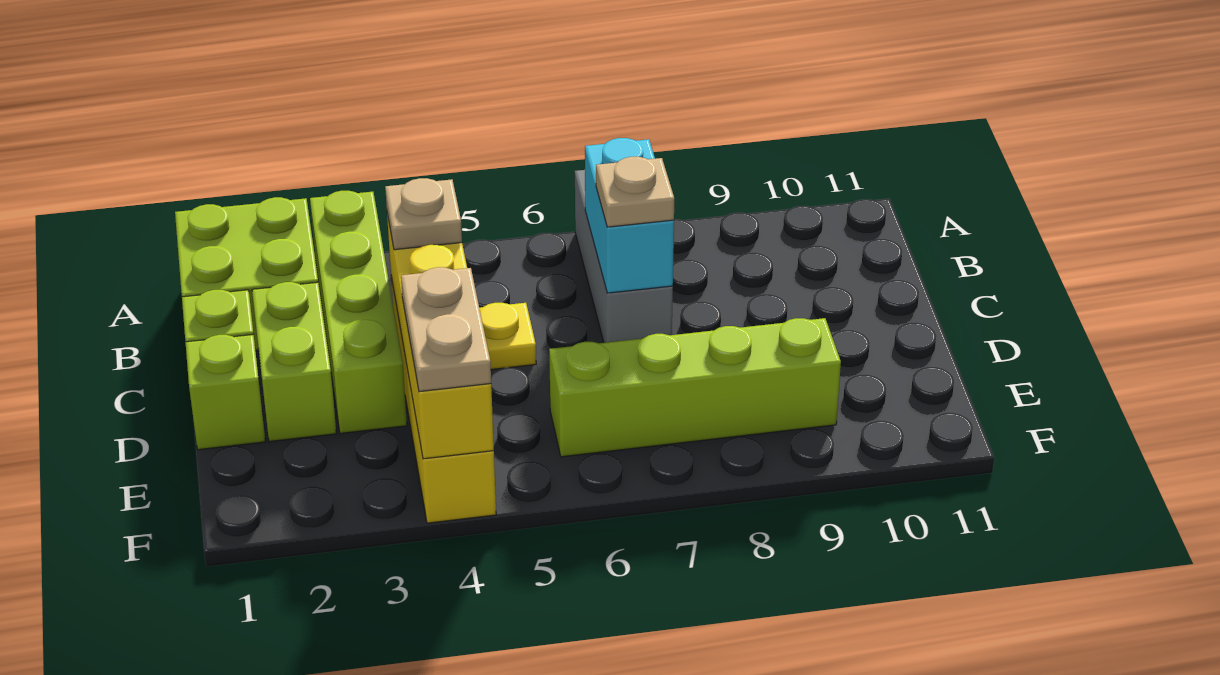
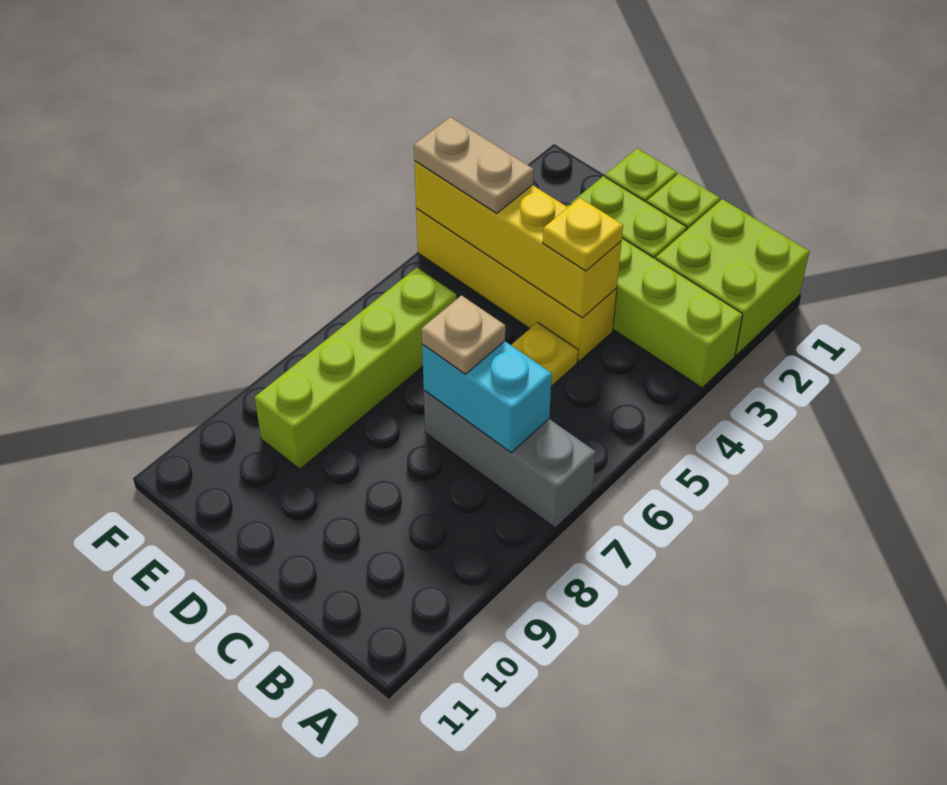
tan 1x1 plate [385,178,462,250] -> yellow 1x1 plate [543,198,623,271]

